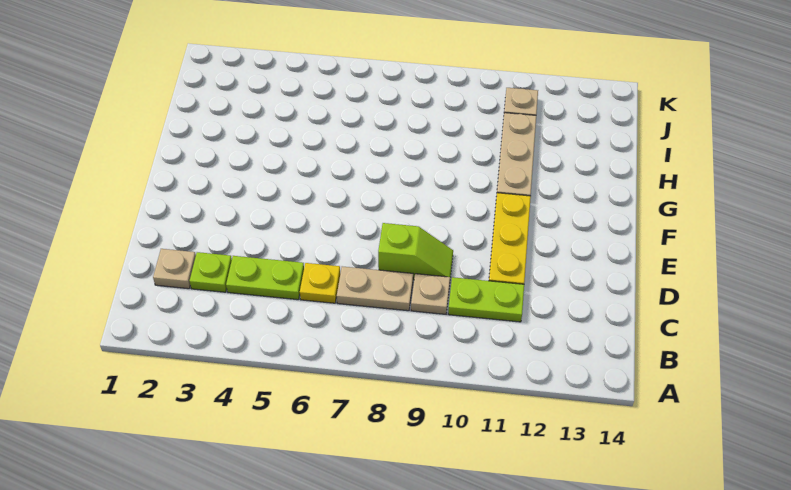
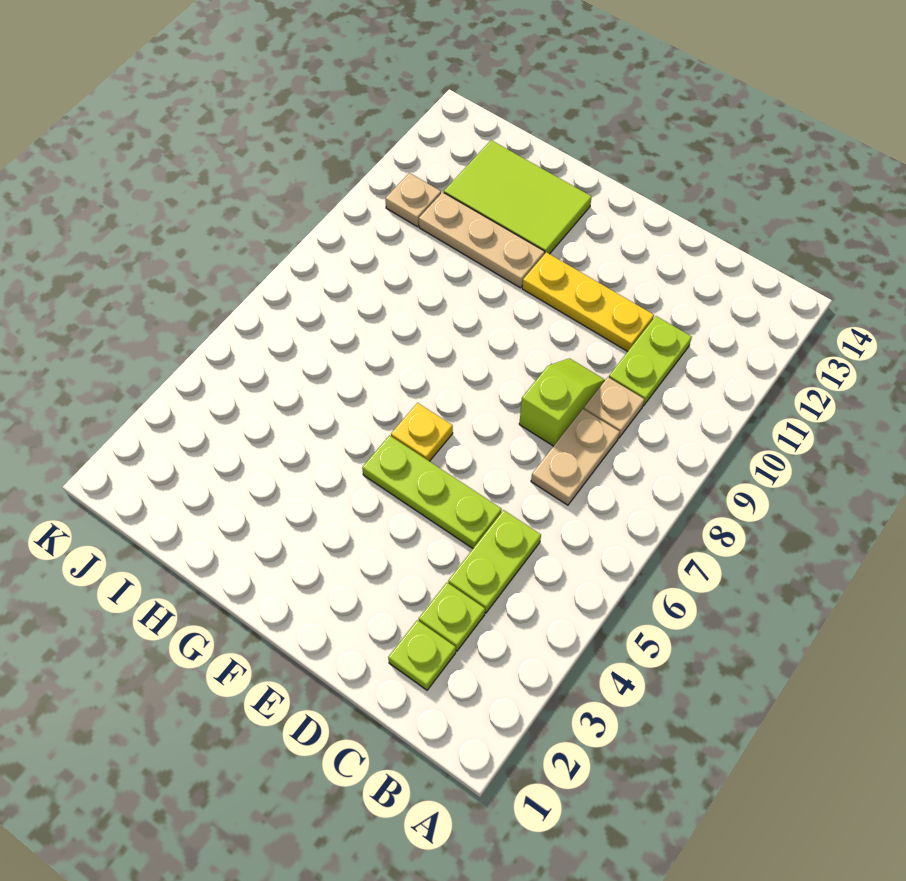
tan 1x1 plate [153,249,196,289] -> lime 1x1 plate [388,620,456,690]
yellow 1x1 plate [300,263,340,303] -> yellow 1x1 plate moved to [391,403,453,461]
none -> lime 1x3 plate [362,435,502,548]
none -> lime 2x3 tile [444,140,592,254]

